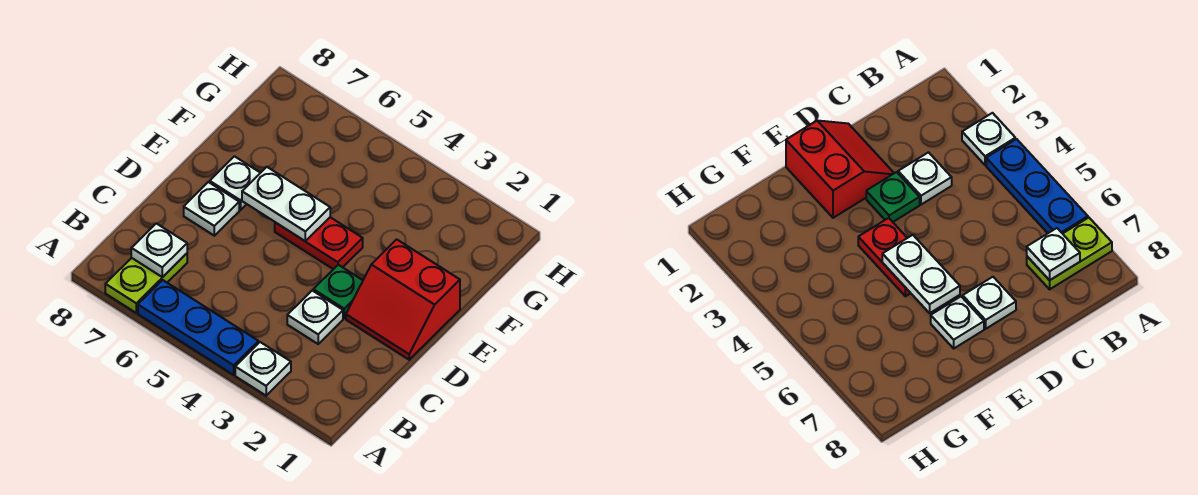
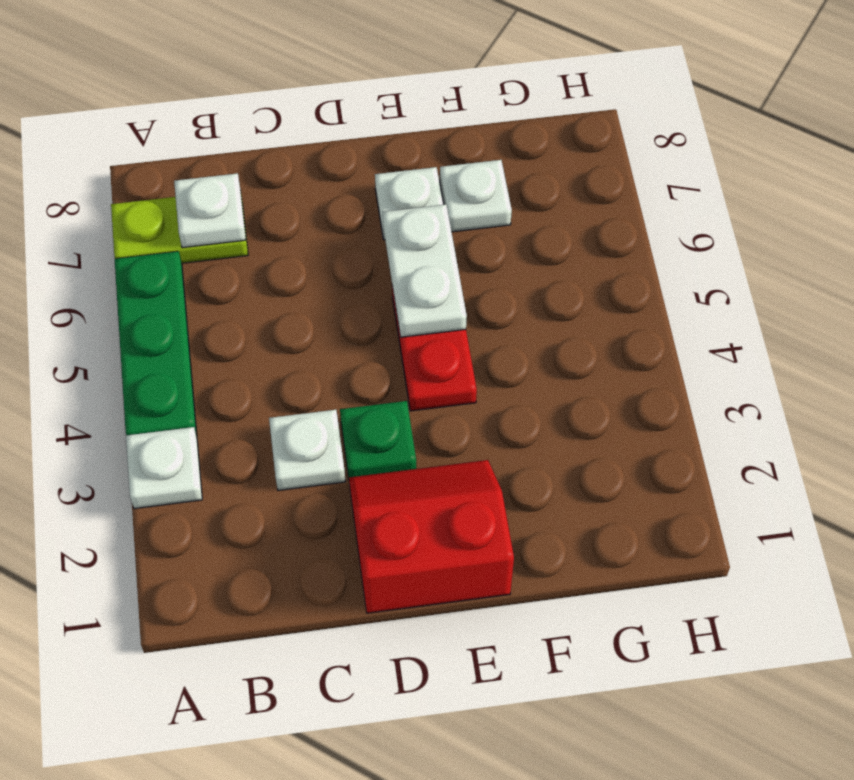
blue 1x3 plate [138,280,259,375] -> green 1x3 plate [115,251,197,437]
red 2x2 slope [346,239,460,360] -> red 2x2 slope turned to [349,460,514,613]
white 1x1 plate [184,182,239,236] -> white 1x1 plate moved to [440,160,512,232]

